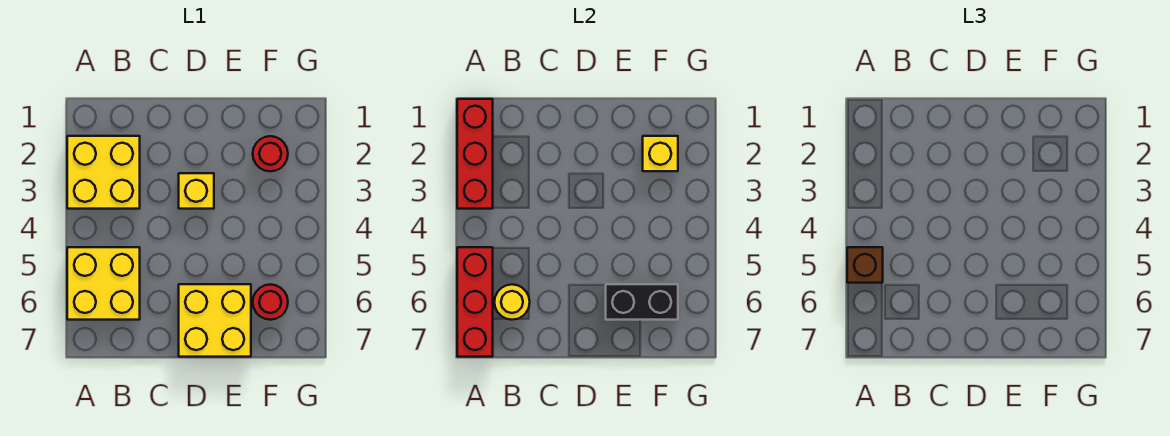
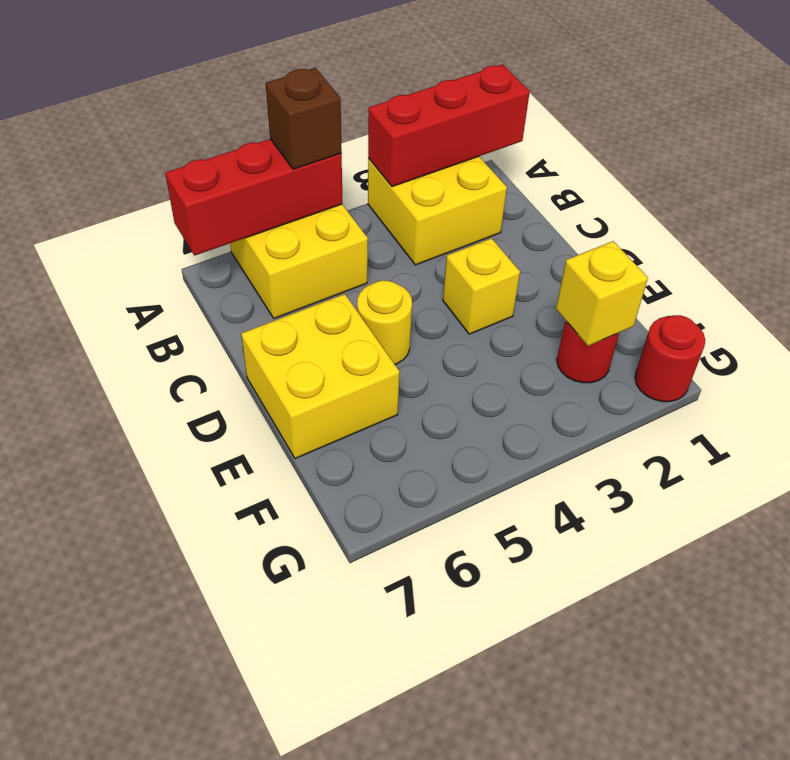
yellow 1x1 round brick [494,284,530,320] -> yellow 1x1 round brick moved to [357,280,412,364]
black 1x2 brick [606,284,678,320] -> none
red 1x1 round brick [253,284,288,320] -> red 1x1 round brick moved to [635,315,705,402]

